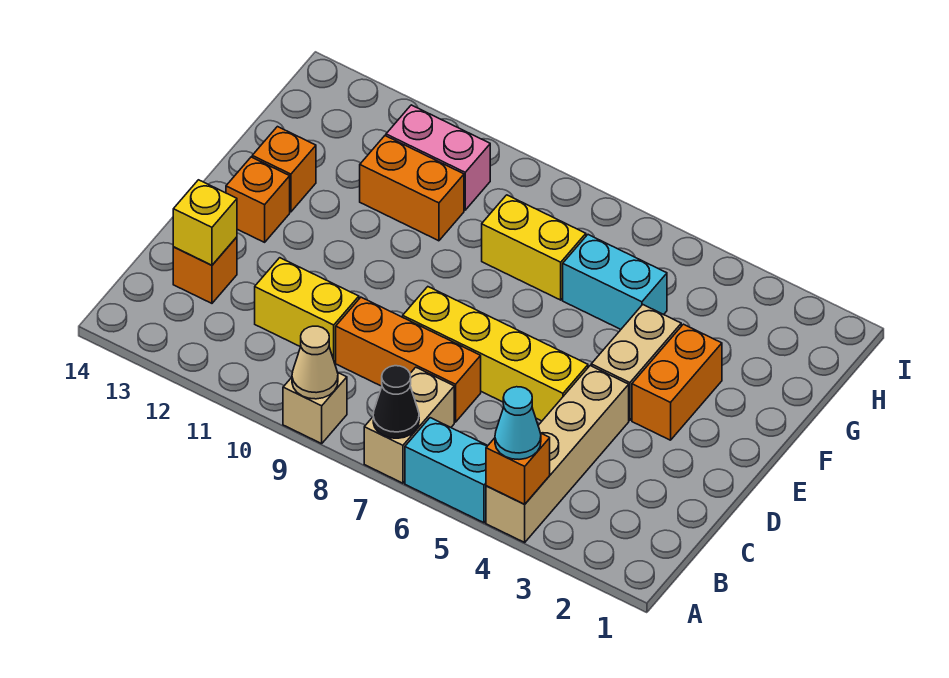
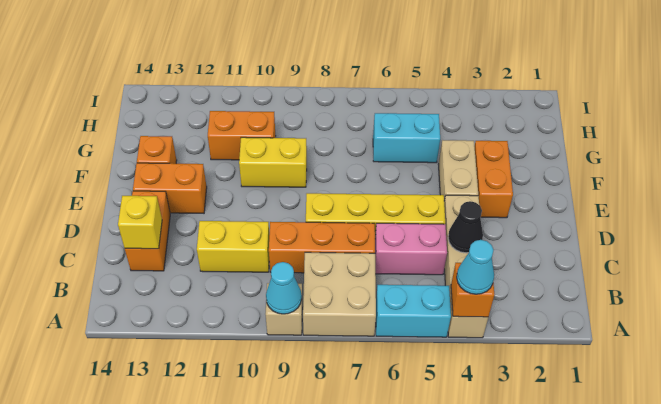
tan 1x2 brick [364,367,454,483] -> tan 2x2 brick [303,252,376,336]
black 1x1 cone [373,366,419,438] -> black 1x1 cone moved to [448,201,483,253]
tan 1x1 cone [292,326,338,399] -> cyan 1x1 cone [266,262,302,314]
orange 1x1 brick [173,237,237,303] -> orange 1x2 brick [125,191,170,271]
orange 1x1 brick [226,157,290,242] -> orange 1x2 brick [133,163,207,213]
yellow 1x2 brick [482,195,586,300] -> yellow 1x2 brick moved to [239,137,307,187]
pink 1x2 brick [386,105,490,210] -> pink 1x2 brick moved to [375,223,447,275]

